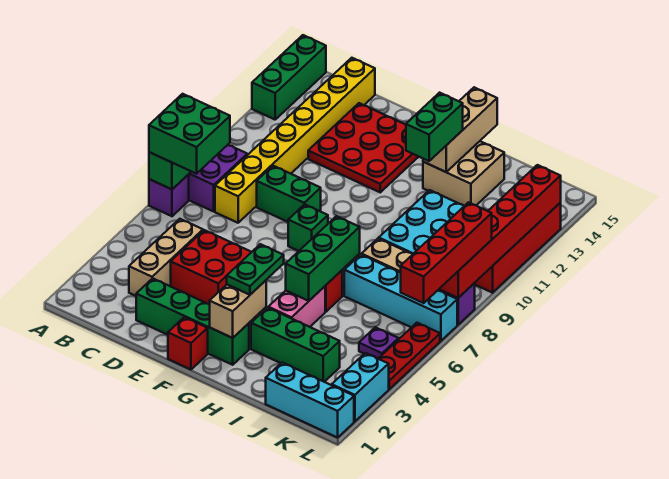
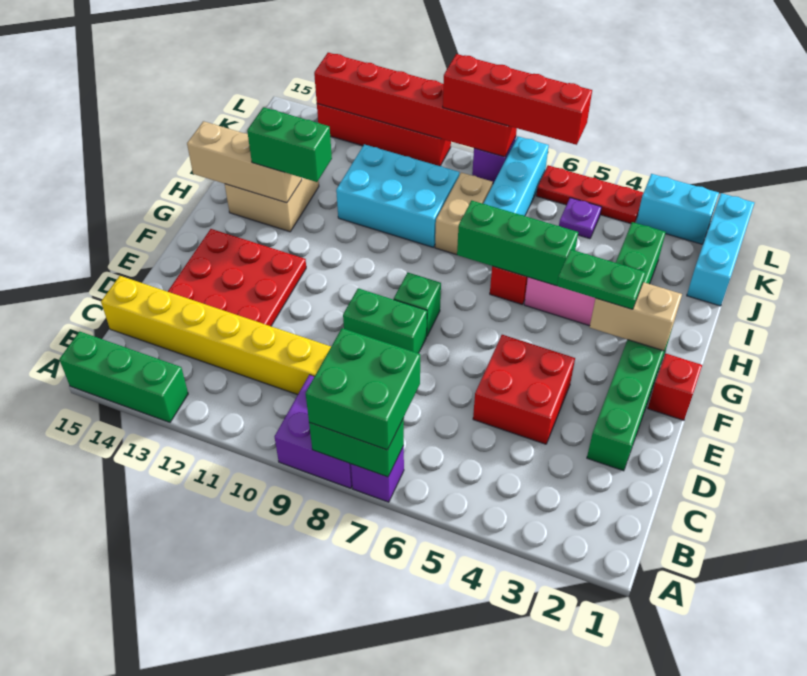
tan 1x3 brick [129,219,203,296] -> none
green 1x2 brick [257,166,321,222] -> green 1x2 brick turned to [343,288,427,353]

